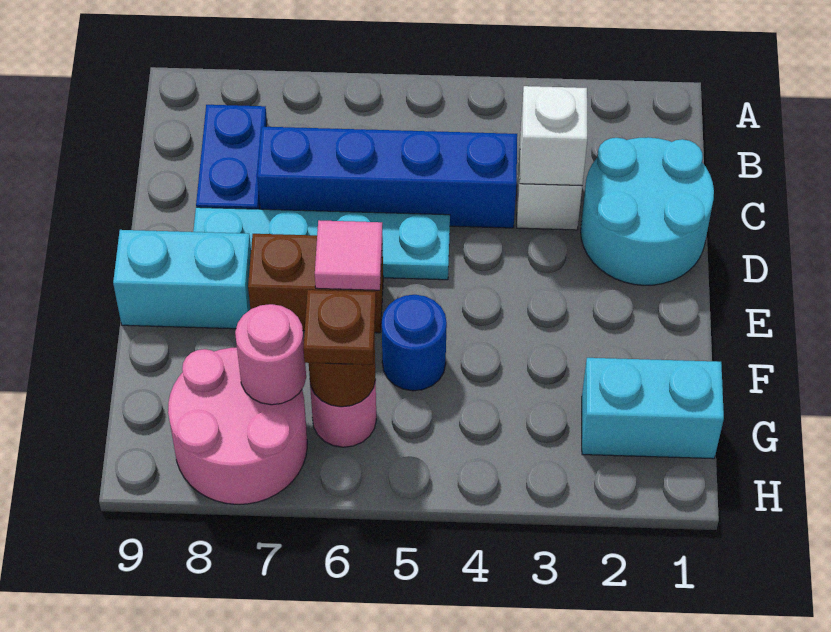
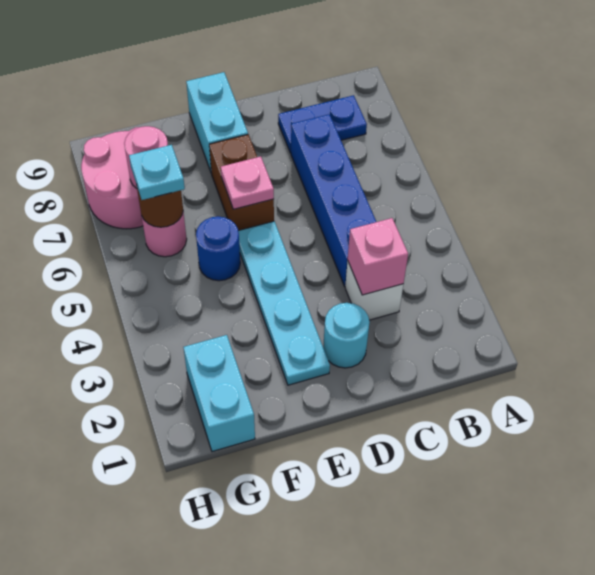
cyan 2x2 round brick [581,137,714,285] -> cyan 1x1 round brick [323,303,370,368]
white 1x1 brick [520,86,587,186] -> pink 1x1 brick [348,218,408,295]
cyan 1x4 plate [193,207,450,280] -> cyan 1x4 plate moved to [238,221,330,385]
pink 1x1 tile [315,220,383,290] -> pink 1x1 plate [221,157,274,209]
brown 1x1 plate [303,290,376,365] -> cyan 1x1 plate [129,145,185,200]

